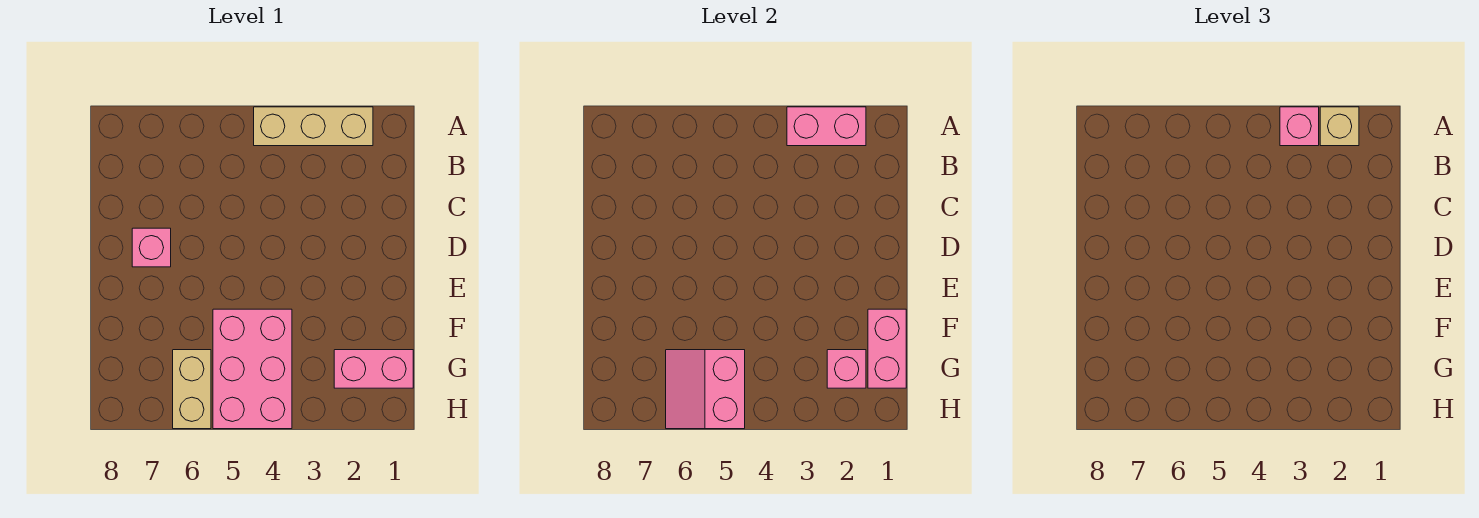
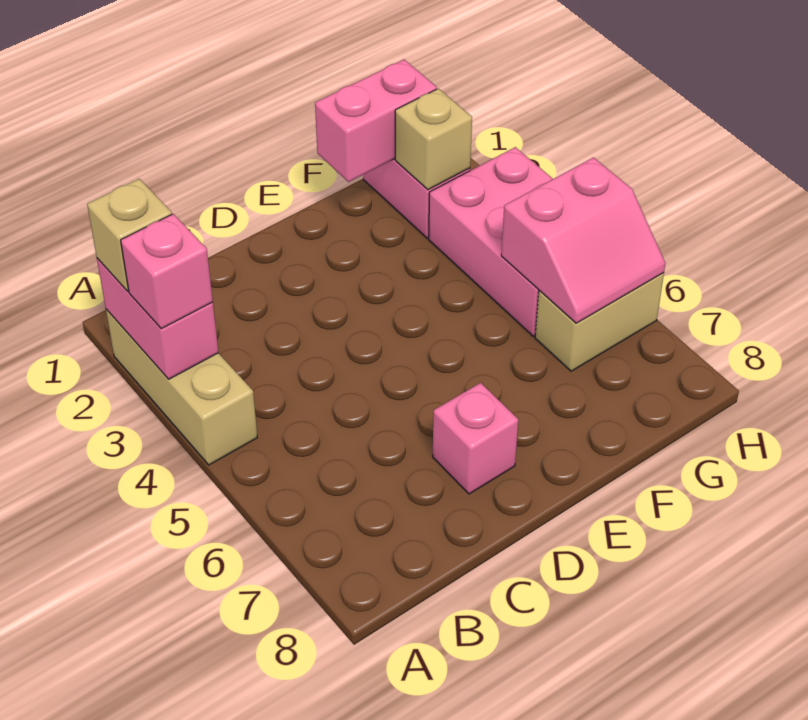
pink 2x3 brick [213,309,292,429] -> pink 2x3 brick turned to [429,147,553,336]
pink 1x1 brick [827,350,866,388] -> tan 1x1 brick [395,89,472,190]

